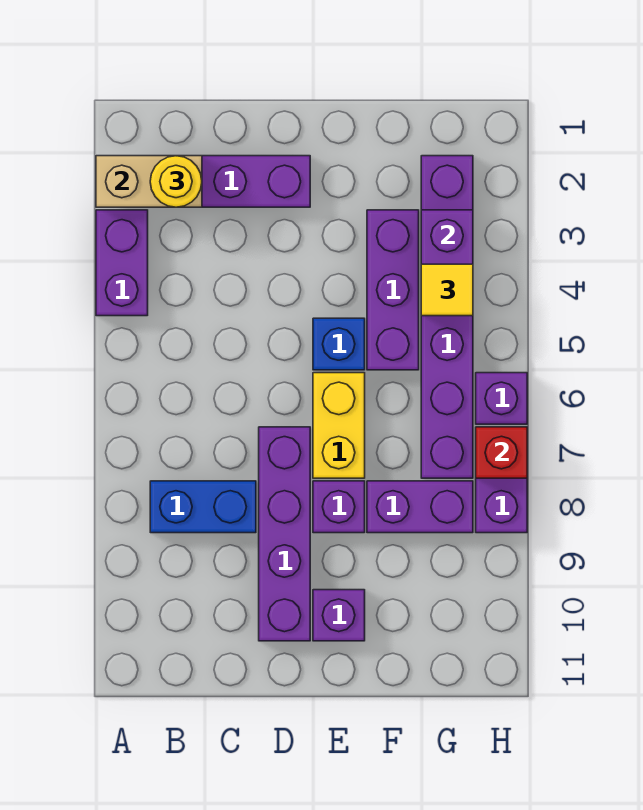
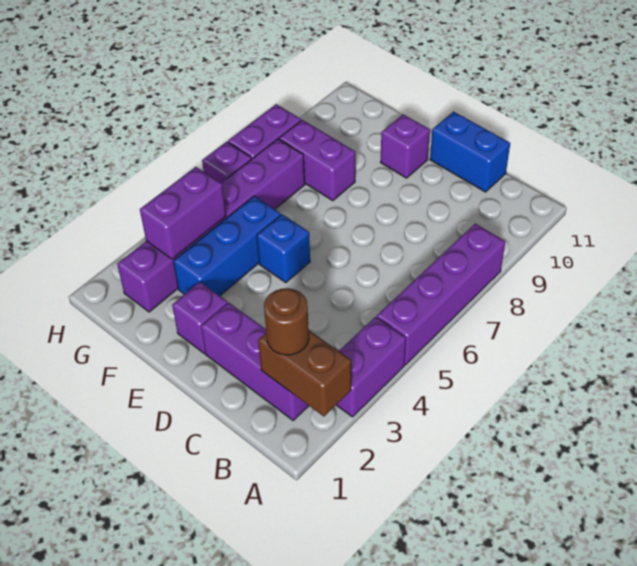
tan 1x2 brick [96,156,202,207] -> brown 1x2 brick [258,331,351,416]
yellow 1x1 round brick [150,156,202,207] -> brown 1x1 round brick [264,288,309,355]
blue 1x2 brick [150,481,256,533] -> blue 1x2 brick moved to [430,112,510,192]
purple 1x4 brick [259,427,310,641] -> purple 1x4 brick moved to [377,223,505,365]
yellow 1x2 brick [313,373,365,478] -> none
purple 1x1 brick [313,481,365,533] -> purple 1x1 brick moved to [172,282,227,353]
purple 1x3 brick [367,210,419,370] -> blue 1x3 brick [173,196,281,296]
yellow 1x1 tile [421,264,473,316] -> none
red 1x1 brick [476,427,527,478] -> none

